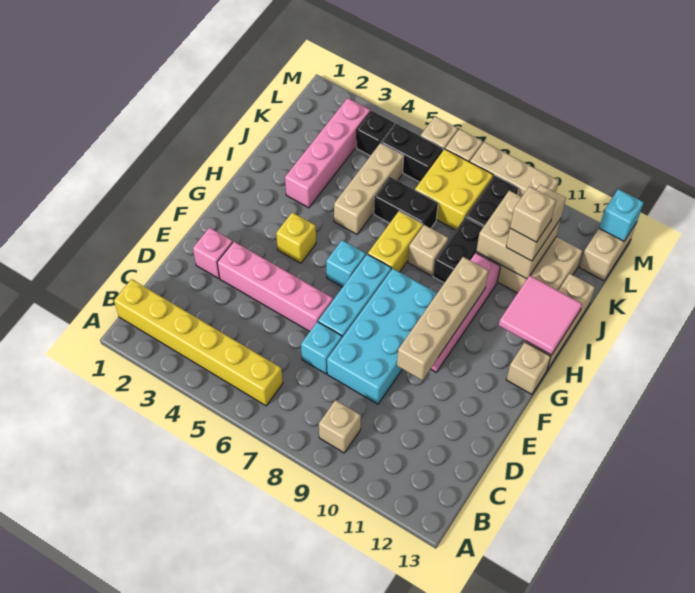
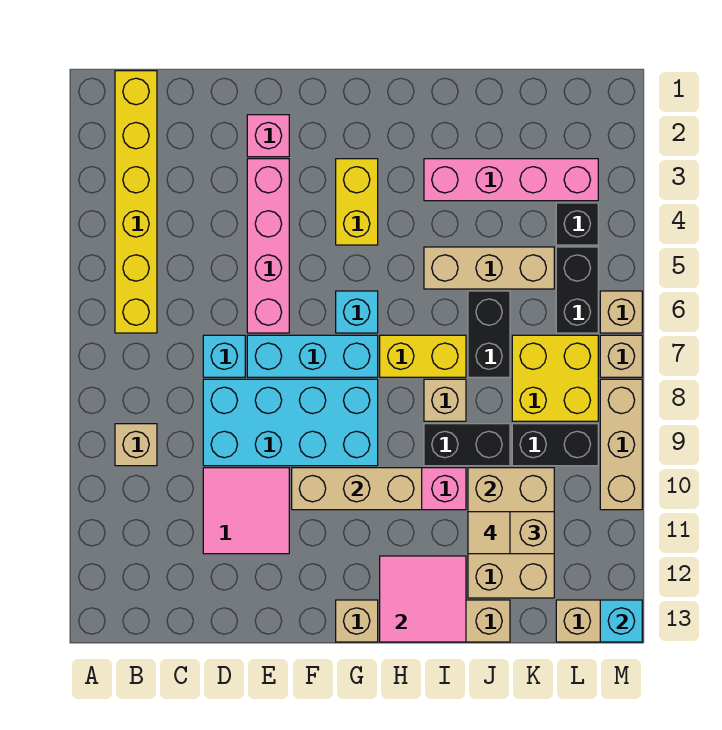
none -> pink 2x2 tile [203,468,289,554]
tan 1x4 brick [397,257,488,380] -> tan 1x3 brick [292,468,422,510]
yellow 1x1 brick [276,212,316,263] -> yellow 1x2 brick [336,159,378,245]
tan 1x1 brick [510,186,556,242] -> tan 1x1 tile [468,512,510,554]

